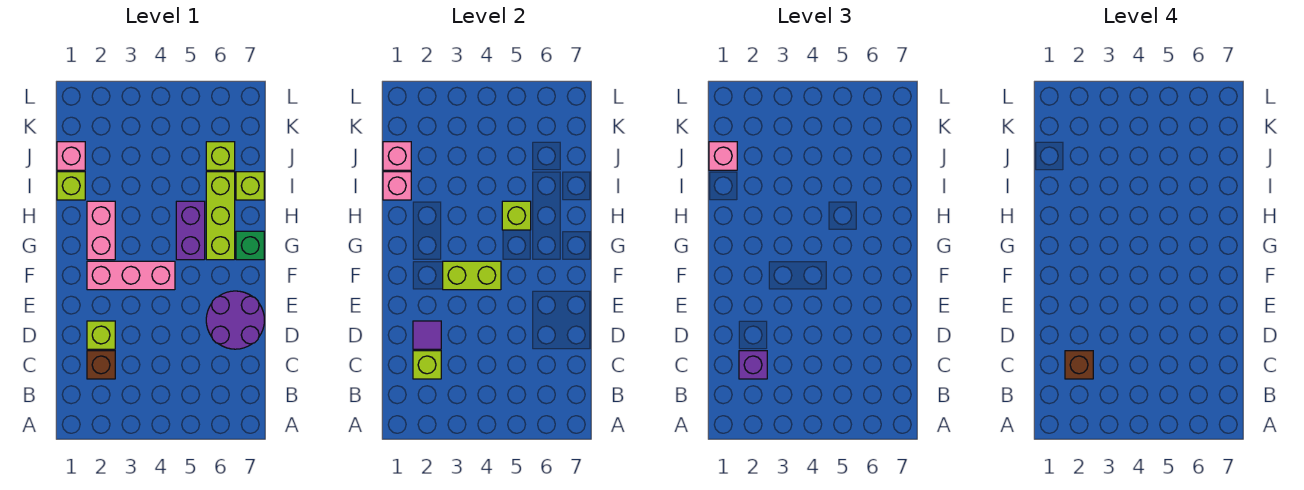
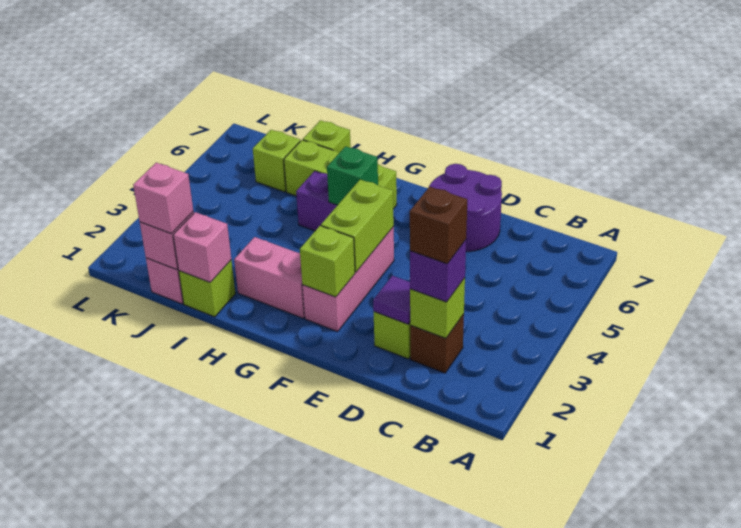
green 1x1 brick [236,231,264,260] -> green 1x1 brick moved to [327,146,378,205]
lime 1x1 brick [502,201,531,230] -> lime 1x1 brick moved to [300,226,355,297]

